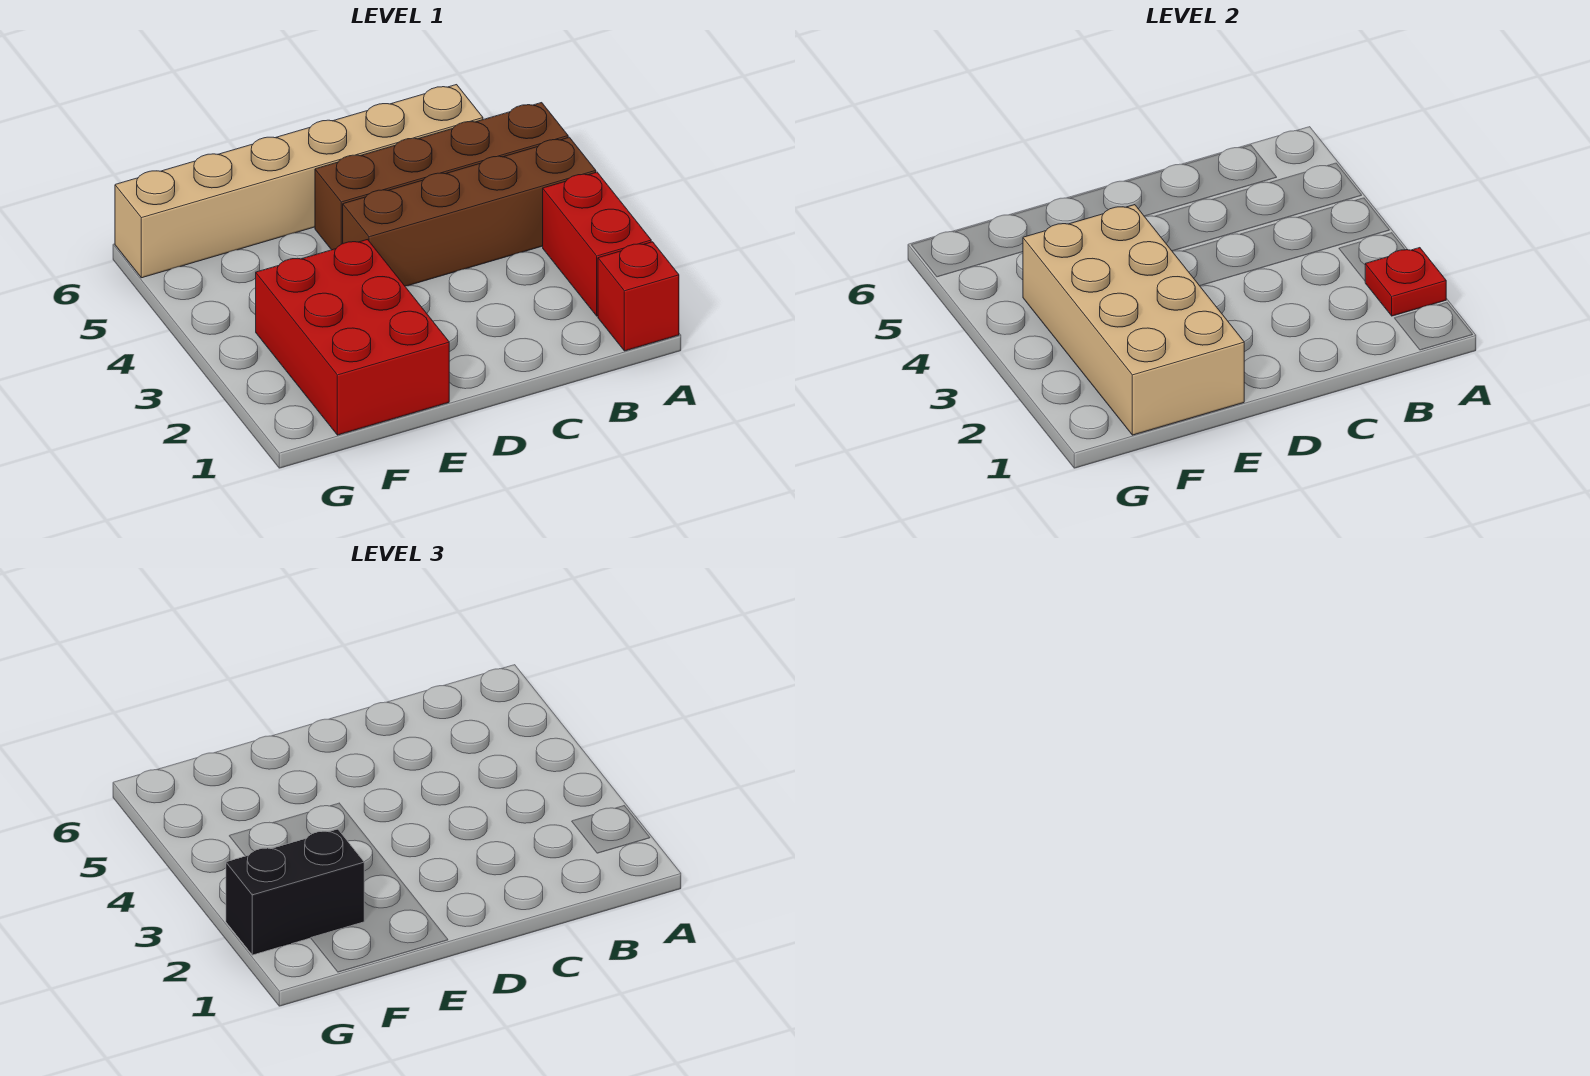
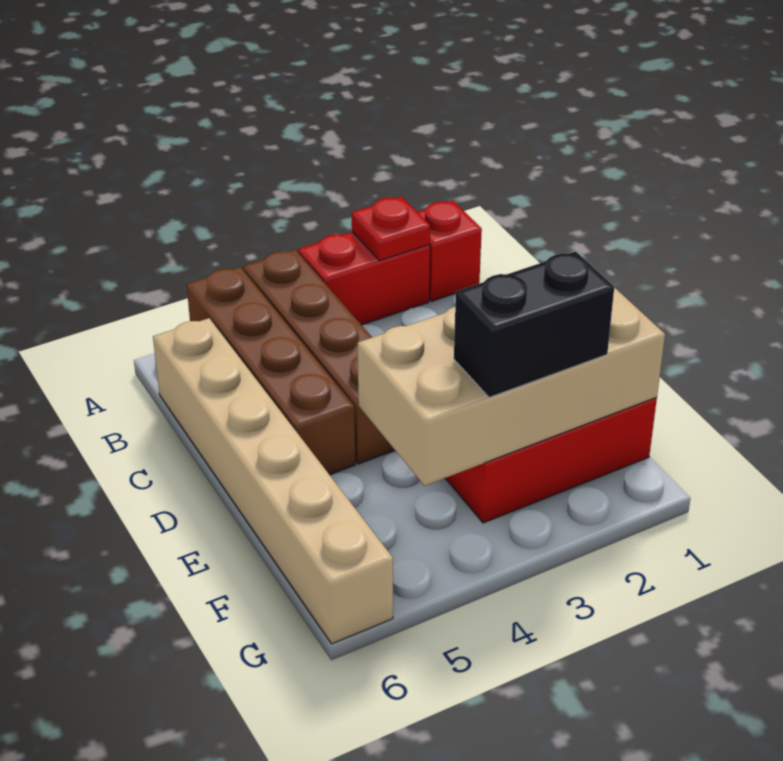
black 1x2 brick [226,829,364,955] -> black 1x2 brick turned to [454,251,614,398]

